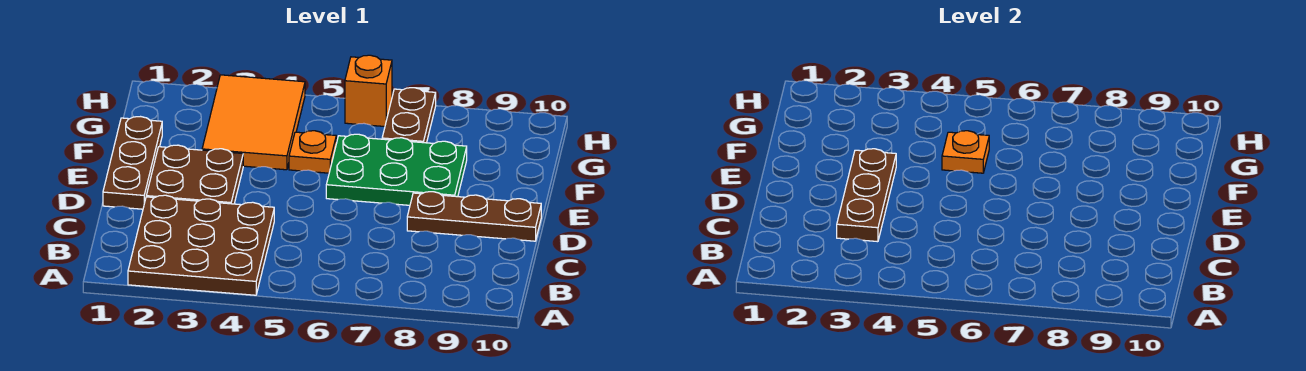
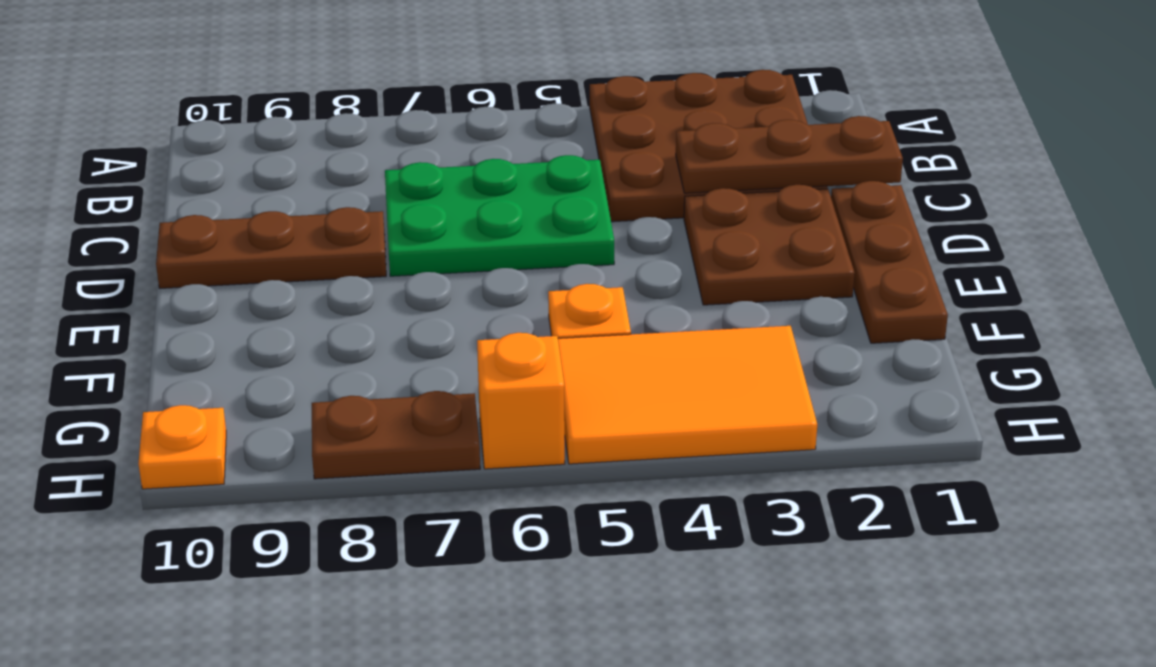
brown 1x3 plate [837,149,896,242] -> brown 1x3 plate turned to [676,116,903,193]
green 2x3 plate [326,134,467,205] -> green 2x3 plate moved to [385,155,614,276]
orange 2x3 tile [202,75,305,170] -> orange 2x3 tile turned to [558,326,817,464]
orange 1x1 plate [942,131,989,173] -> orange 1x1 plate moved to [138,405,226,489]
brown 1x2 plate [382,88,436,143] -> brown 1x2 plate turned to [312,391,480,479]

